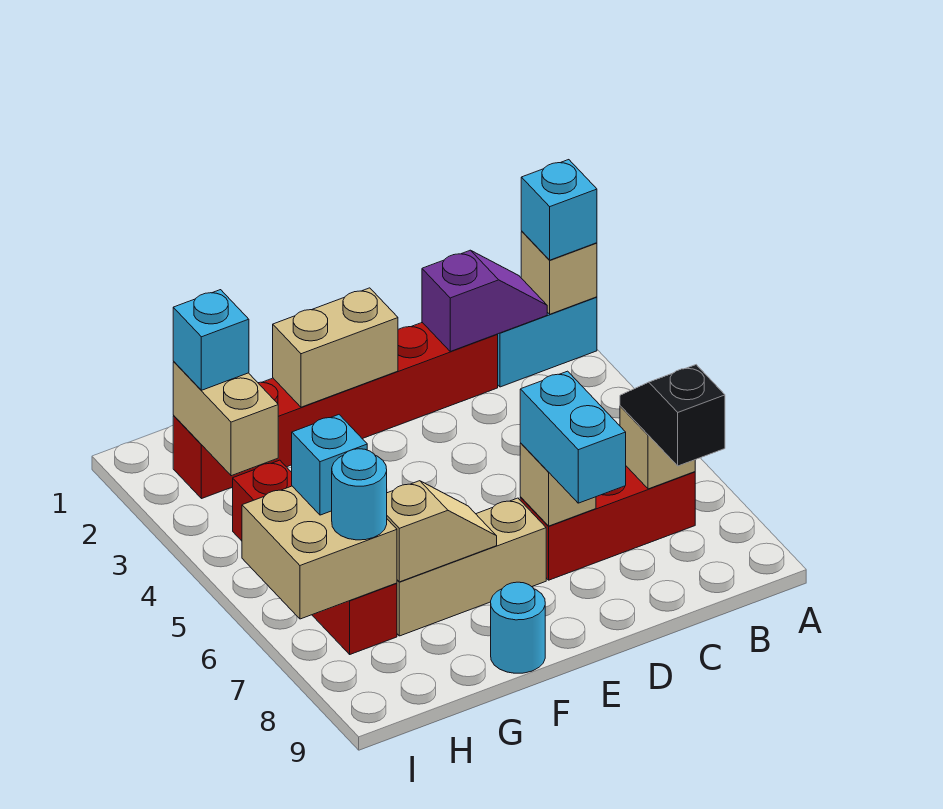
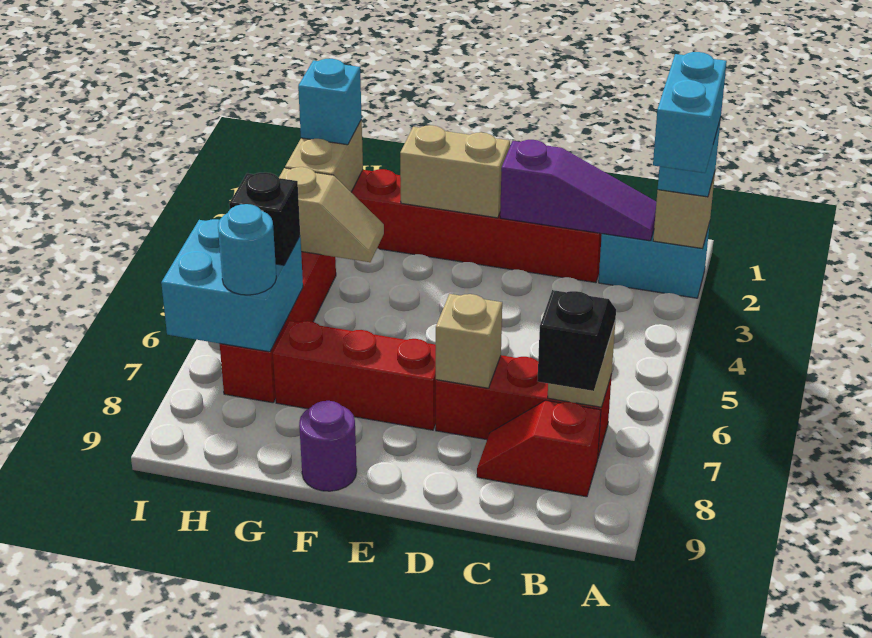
purple 1x2 slope [422,250,547,351] -> purple 1x3 slope [500,140,656,241]
none -> red 1x2 slope [477,400,601,497]
cyan 1x2 brick [520,371,626,503] -> cyan 1x2 brick moved to [653,52,727,173]
tan 1x3 brick [397,498,546,636] -> red 1x3 brick [273,321,436,430]
tan 1x2 slope [387,481,497,582] -> tan 1x2 slope moved to [279,167,384,262]
cyan 1x1 round brick [491,582,545,673] -> purple 1x1 round brick [299,401,357,491]
tan 2x2 brick [242,486,397,619] -> cyan 2x2 brick [161,219,303,352]
cyan 1x1 brick [292,415,367,515] -> black 1x1 brick [229,172,300,265]

